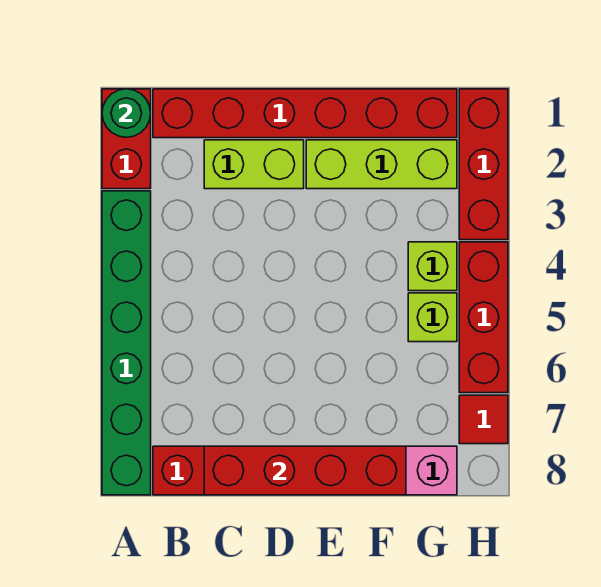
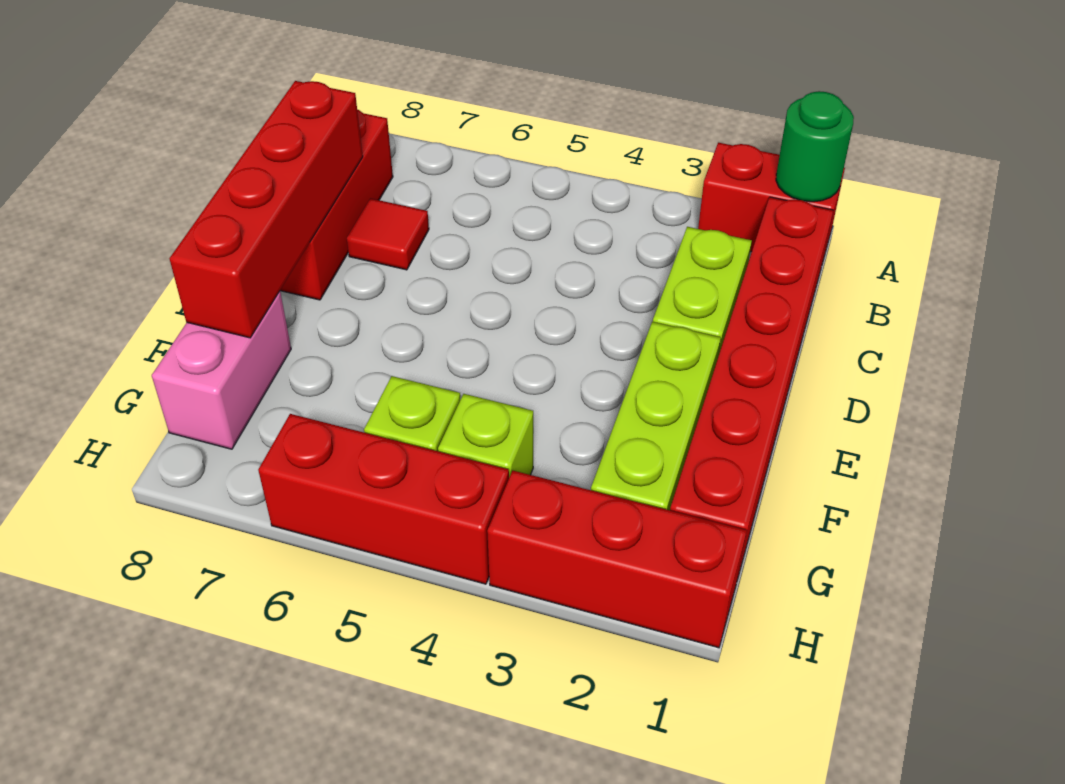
green 1x6 brick [102,191,151,495] -> none
red 1x1 tile [459,395,508,444] -> red 1x1 tile moved to [347,198,429,270]

